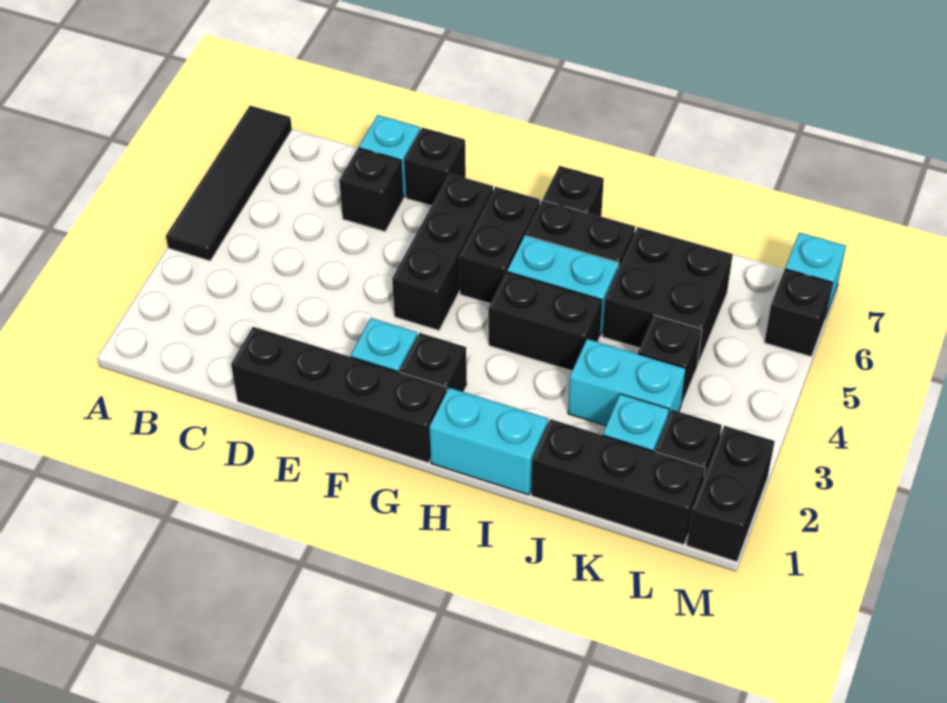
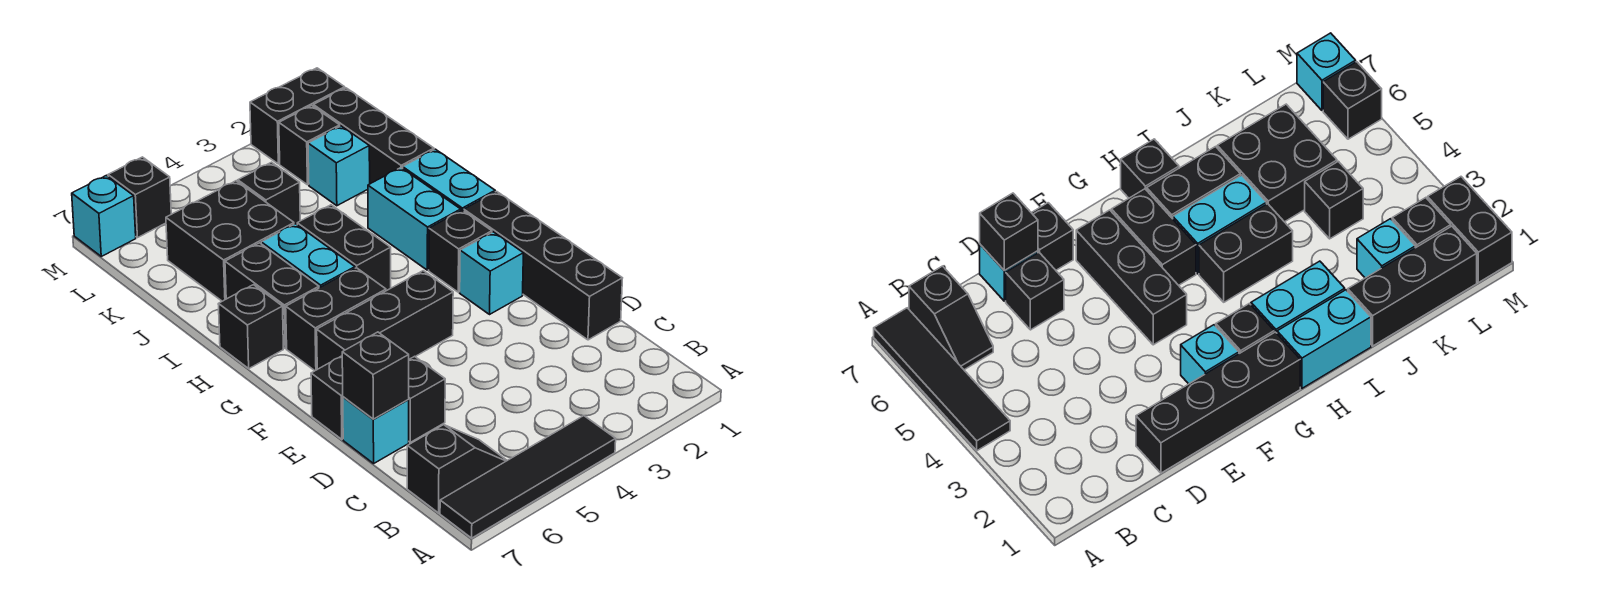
none -> black 1x2 slope [407,425,507,513]
none -> black 1x1 brick [342,332,409,419]
cyan 1x2 brick [568,339,686,426] -> cyan 1x2 brick moved to [368,168,461,270]

